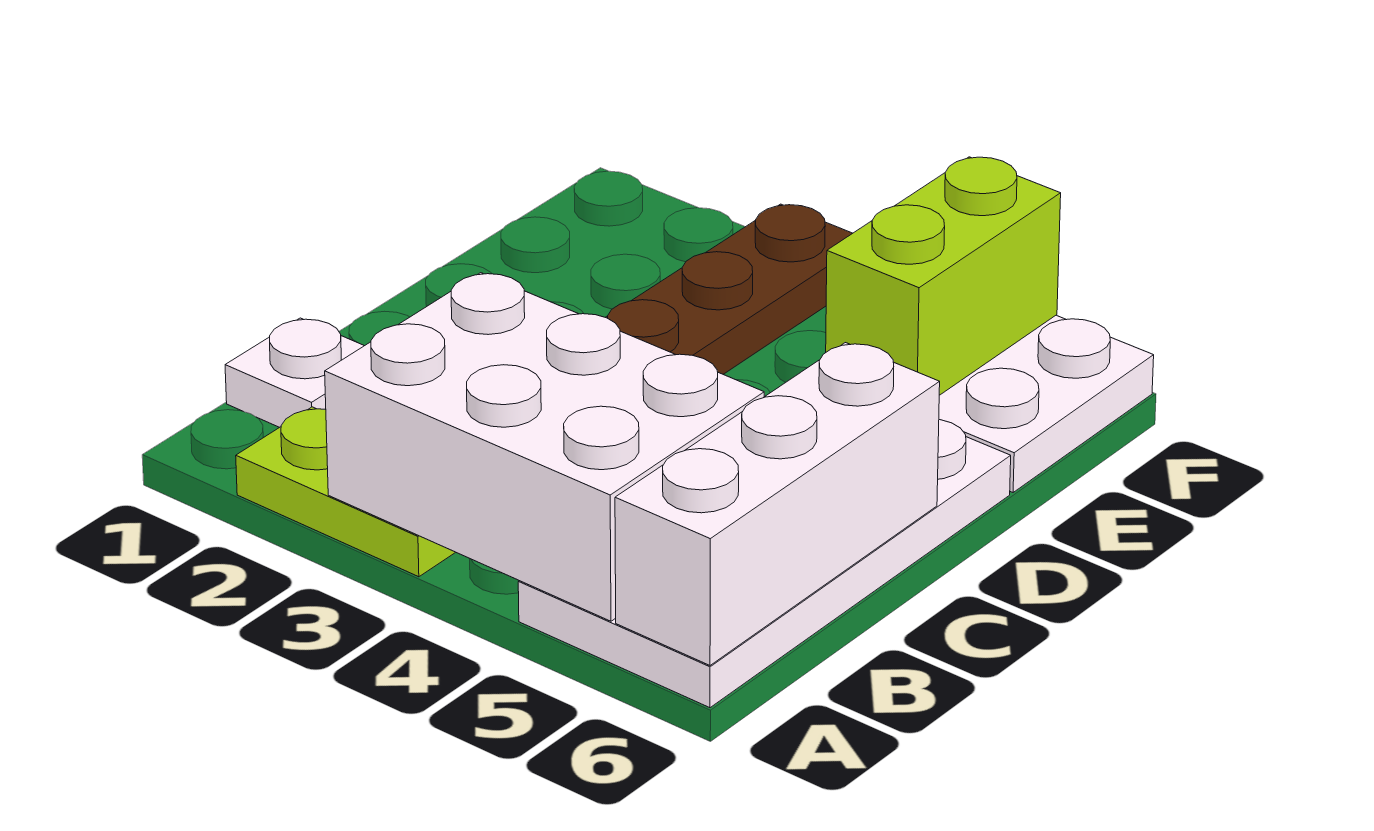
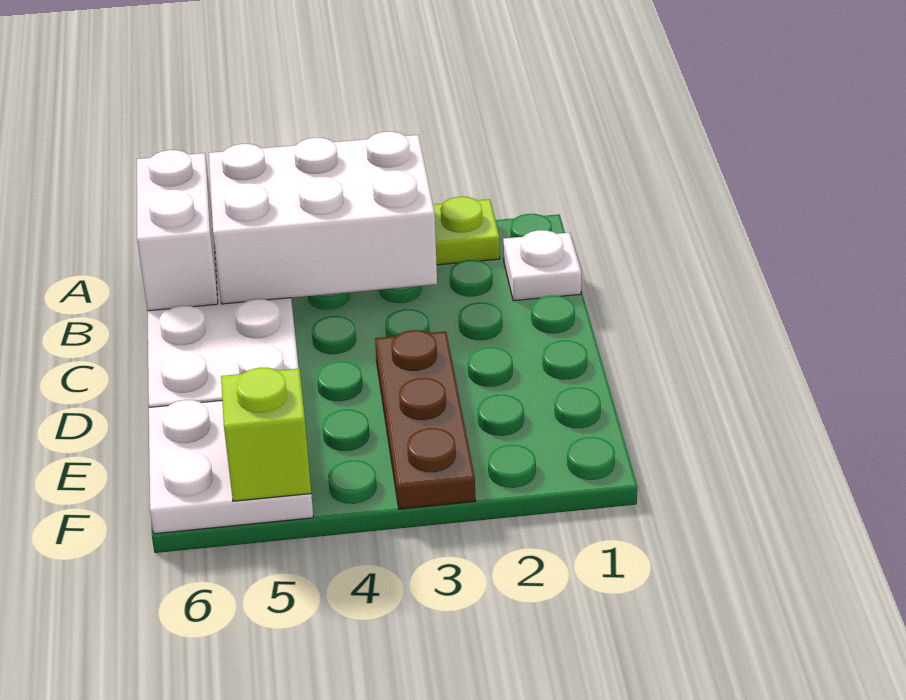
white 1x3 brick [615,343,940,665] -> white 1x2 brick [137,150,218,311]
lime 1x2 brick [826,157,1061,395] -> lime 1x1 brick [221,368,311,501]

